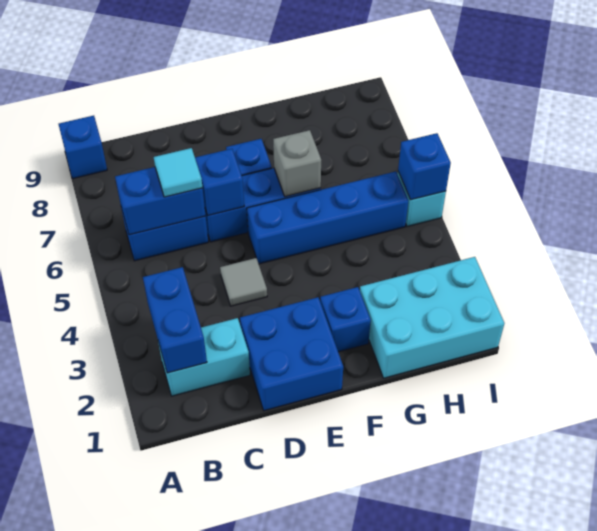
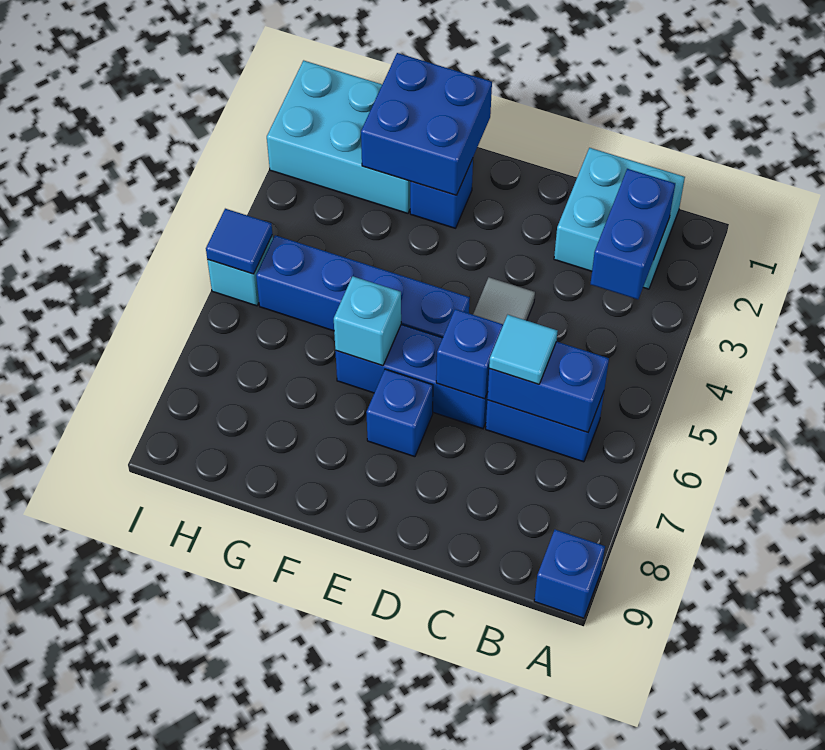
cyan 1x2 brick [158,318,250,396] -> cyan 2x2 brick [554,148,685,289]
blue 2x2 brick [240,297,343,411] -> blue 2x2 brick moved to [361,53,492,195]
grey 1x1 brick [273,130,321,197] -> cyan 1x1 brick [334,276,401,366]
blue 1x1 brick [398,133,451,200] -> blue 1x1 tile [206,209,272,274]

